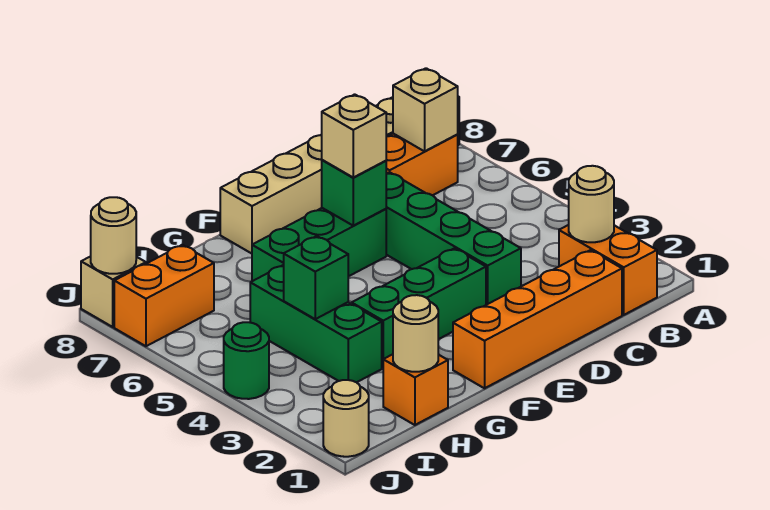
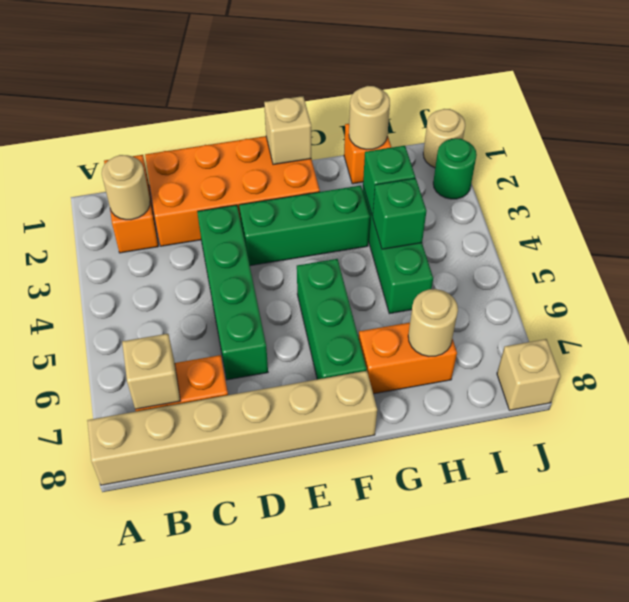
orange 1x4 brick [453,250,622,388] -> orange 2x4 brick [145,136,320,246]
green 1x3 brick [252,208,386,281] -> green 1x3 brick turned to [297,259,367,379]
green 1x1 brick [322,160,386,226] -> green 1x1 brick moved to [363,146,415,216]
tan 1x1 brick [322,94,386,177] -> tan 1x1 brick moved to [264,96,311,165]
orange 1x2 brick [114,245,214,346] -> orange 1x2 brick moved to [359,323,457,394]
green 1x1 round brick [224,322,269,399] -> green 1x1 round brick moved to [433,138,477,199]
tan 1x1 round brick [91,197,136,274] -> tan 1x1 round brick moved to [408,289,458,356]

